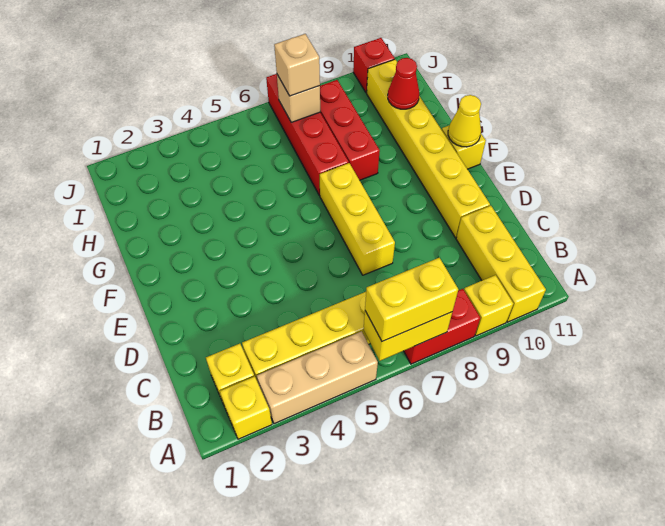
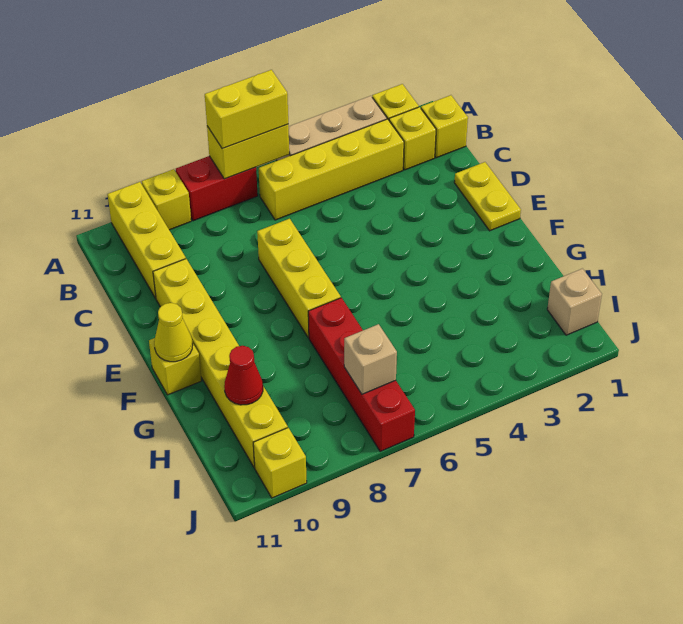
none -> yellow 1x1 brick [421,95,468,158]
none -> yellow 1x2 plate [454,162,521,231]
red 1x3 brick [320,80,380,180] -> none
tan 1x1 brick [274,34,320,96] -> tan 1x1 brick moved to [547,269,602,335]
red 1x1 brick [353,38,395,93] -> yellow 1x1 brick [253,428,307,498]

